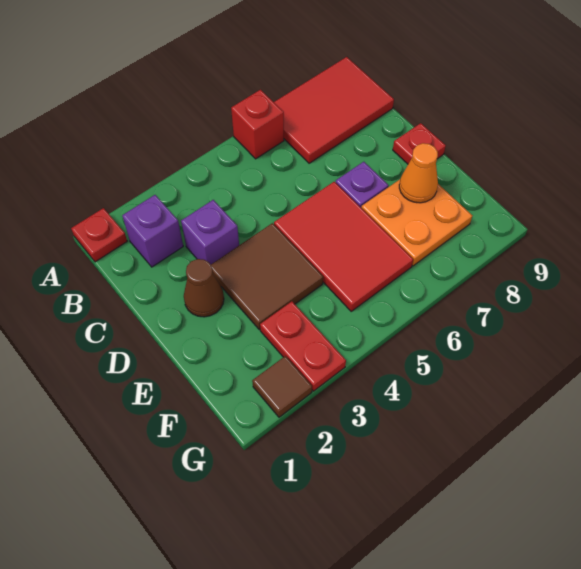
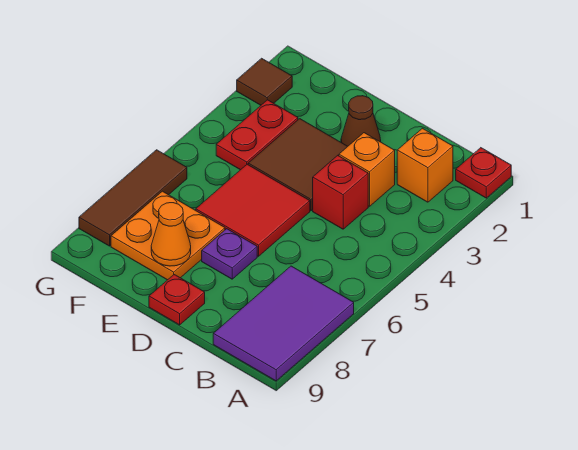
red 1x1 brick [231,90,284,159] -> red 1x1 brick moved to [313,155,368,229]
red 2x3 tile [274,57,394,163] -> purple 2x3 tile [213,266,354,381]
purple 1x1 brick [122,195,183,267] -> orange 1x1 brick [397,128,453,202]
purple 1x1 brick [181,200,239,265] -> orange 1x1 brick [339,133,395,206]
red 2x3 tile [274,182,413,311] -> red 2x2 tile [196,164,310,256]
red 1x2 plate [260,301,346,391] -> red 1x2 plate turned to [216,100,298,170]
none -> brown 1x3 tile [79,150,187,246]

